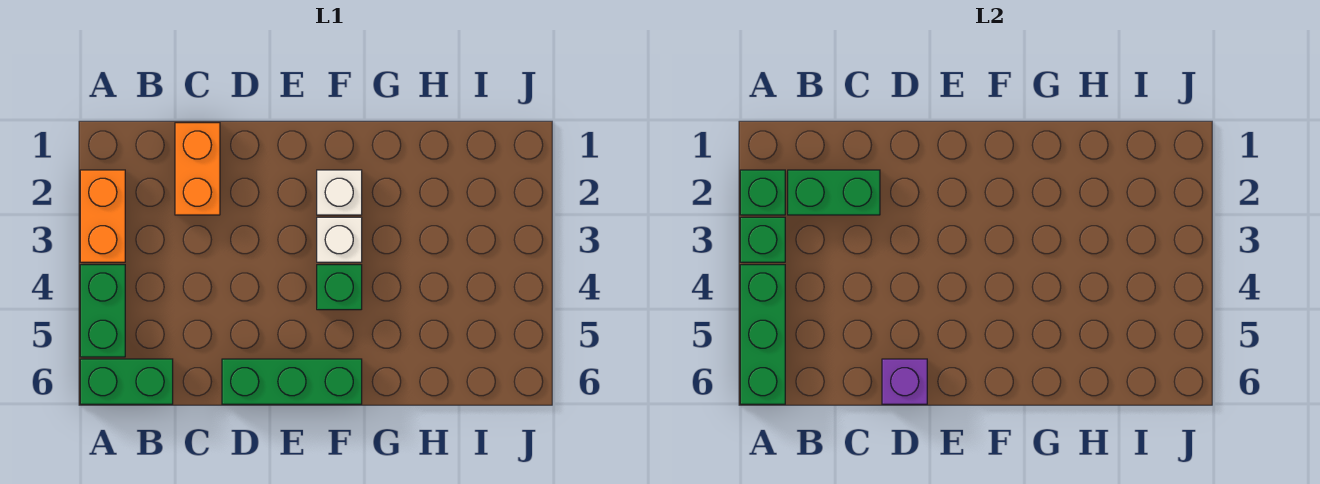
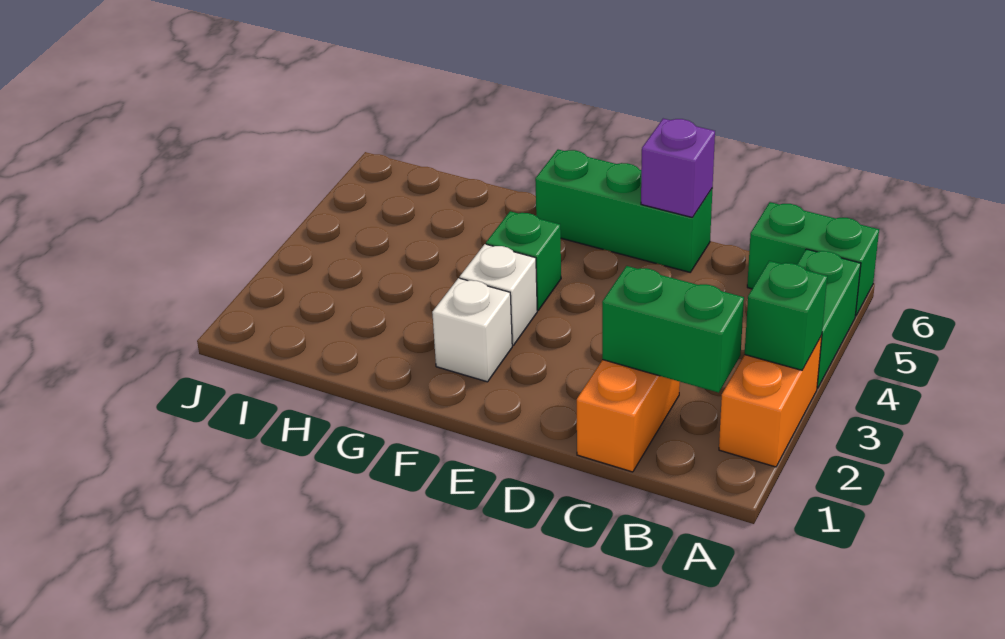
green 1x1 brick [740,170,785,215] -> none
green 1x3 brick [740,265,785,404] -> none

